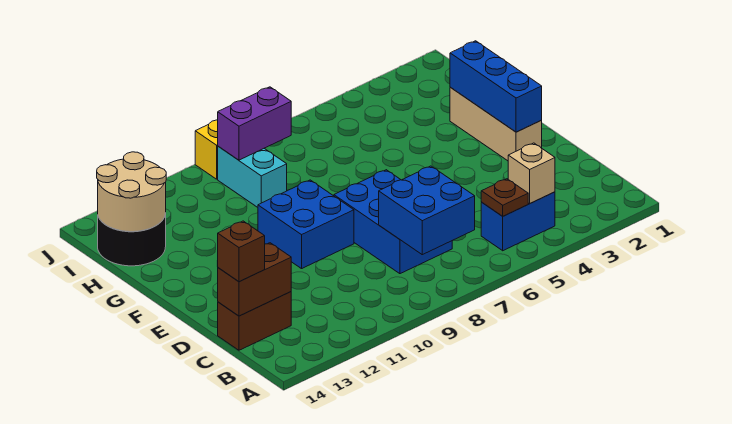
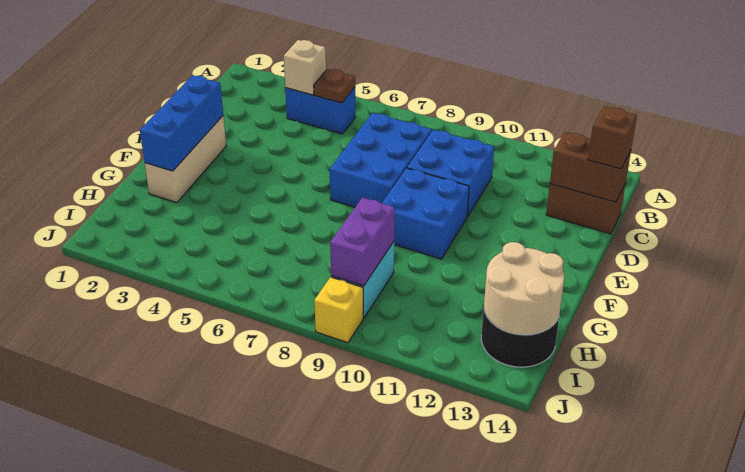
blue 2x2 brick [379,166,475,255] -> blue 2x2 brick moved to [407,130,494,216]
purple 1x2 brick [218,87,291,160] -> purple 1x2 brick turned to [330,198,395,286]

